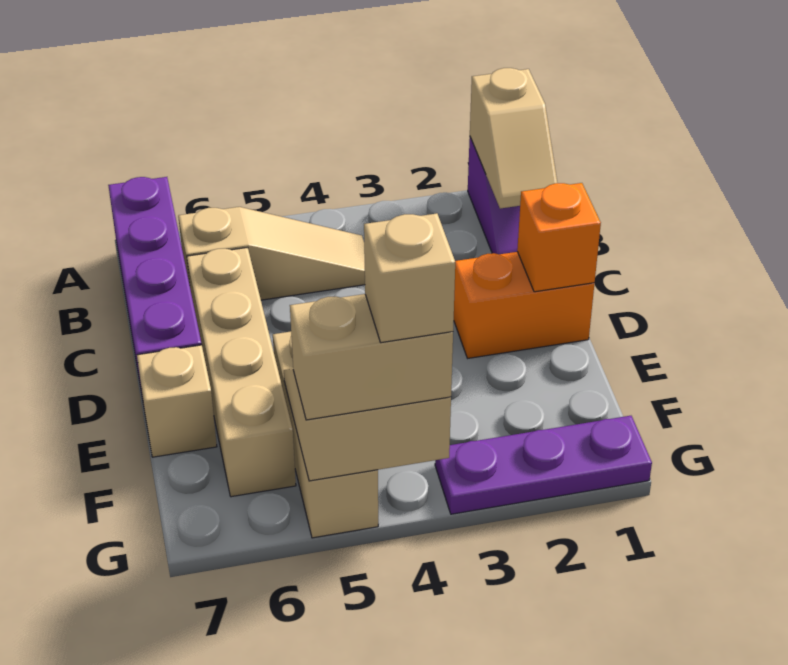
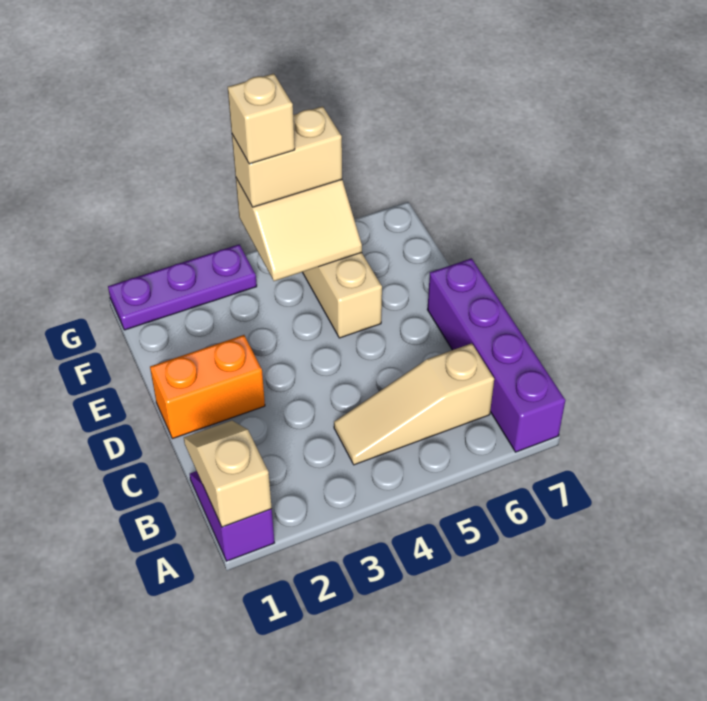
tan 1x4 brick [187,247,296,497] -> none
orange 1x1 brick [517,183,601,292] -> none
tan 1x1 brick [137,345,217,457] -> none

